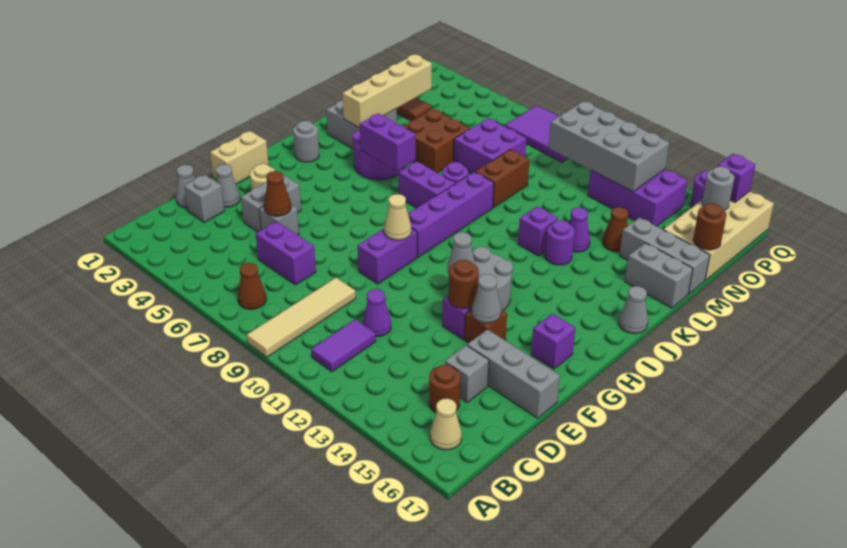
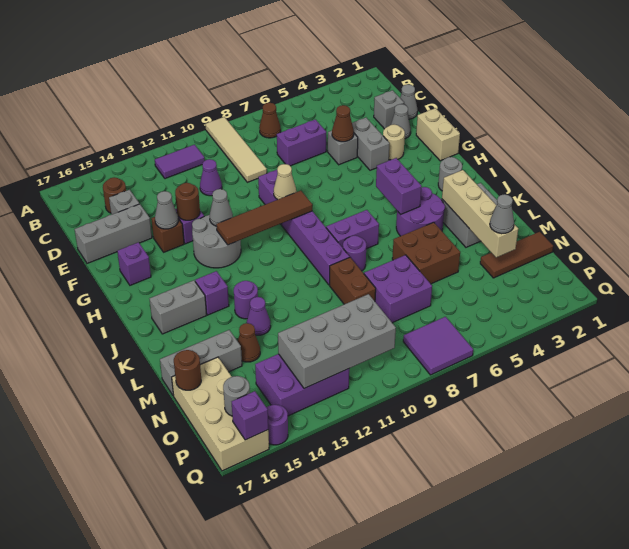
purple 1x2 tile [311,319,376,372] -> purple 1x2 tile turned to [155,145,205,179]
tan 1x1 cone [430,399,462,450] -> none
none -> brown 1x4 tile [216,191,312,245]
purple 1x2 brick [360,114,416,171] -> purple 1x2 brick turned to [376,158,422,214]
grey 1x1 cone [619,286,648,334] -> grey 1x1 cone moved to [490,194,514,234]
purple 1x1 brick [518,206,558,256] -> purple 1x1 brick moved to [195,271,229,315]
grey 1x2 brick [625,243,693,308] -> grey 1x2 brick moved to [150,280,207,334]
purple 2x3 tile [505,106,568,162] -> purple 2x2 tile [403,317,473,375]

